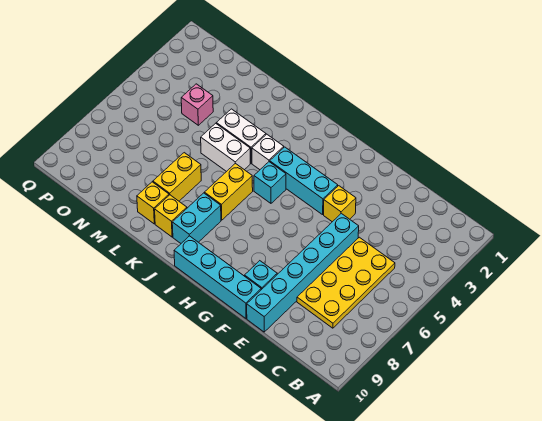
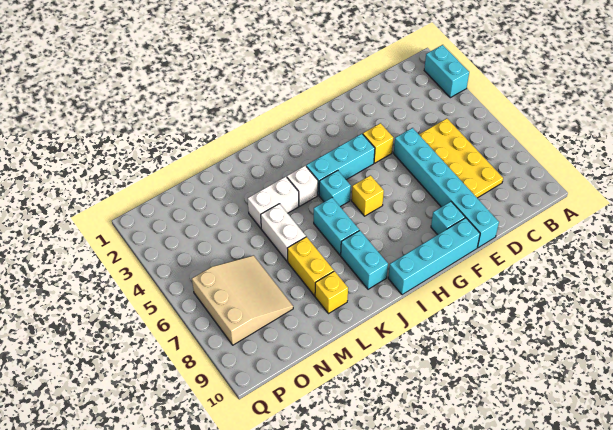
none -> cyan 1x2 brick [424,45,469,98]
yellow 1x2 brick [204,163,253,220] -> cyan 1x2 brick [314,198,359,255]
white 1x2 brick [201,123,250,172] -> white 1x2 brick turned to [261,204,306,261]
yellow 1x1 brick [155,195,187,237] -> yellow 1x1 brick moved to [352,175,384,216]
pink 1x1 brick [181,84,213,125] -> none
none -> tan 3x3 slope [192,255,293,345]

